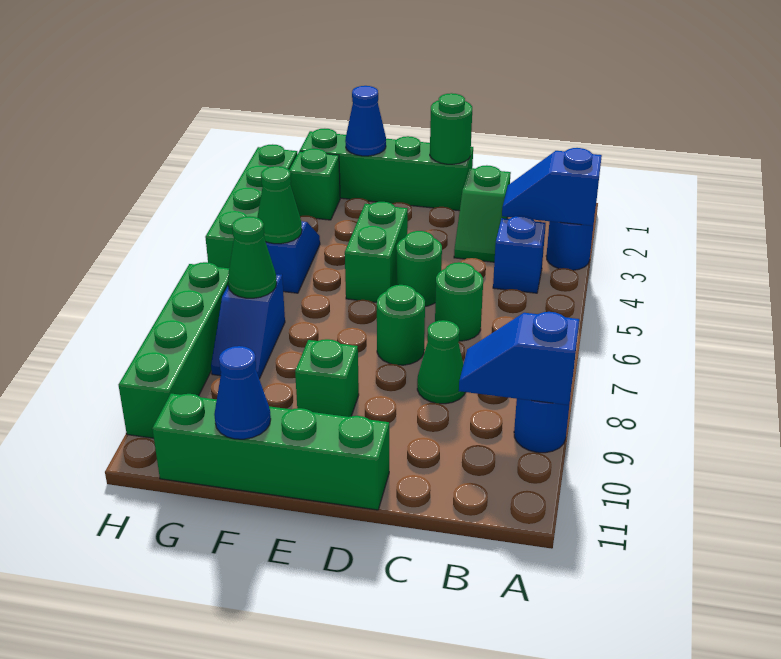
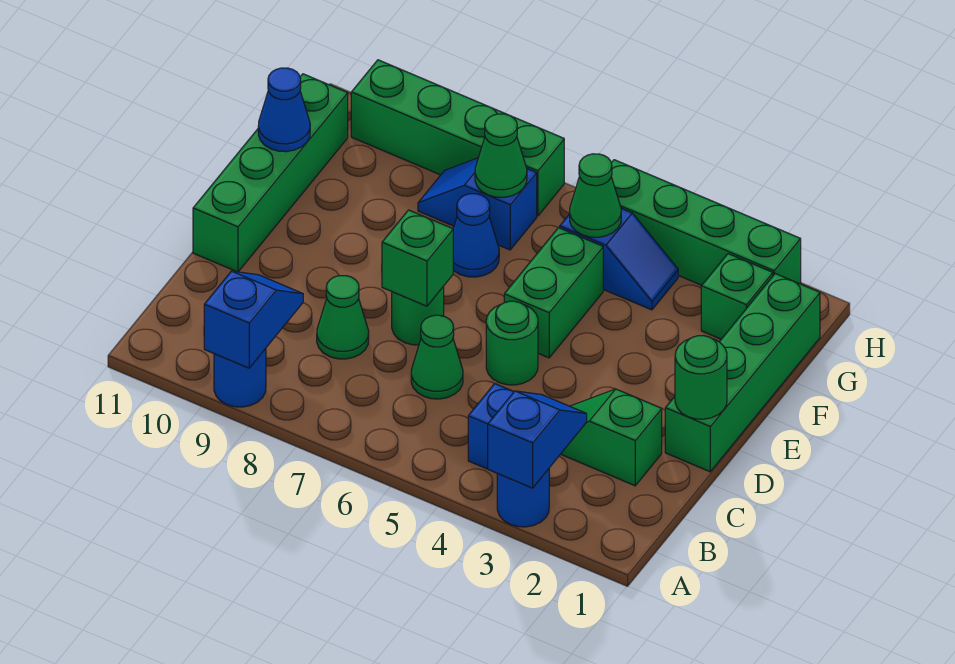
green 1x1 round brick [435,262,483,341] -> green 1x1 cone [411,315,463,399]
green 1x2 brick [345,202,408,302] -> green 1x2 brick turned to [504,228,603,358]
green 1x1 brick [295,339,359,417] -> green 1x1 brick moved to [382,210,453,306]
blue 1x1 cone [345,86,386,156] -> blue 1x1 cone moved to [453,194,499,277]

